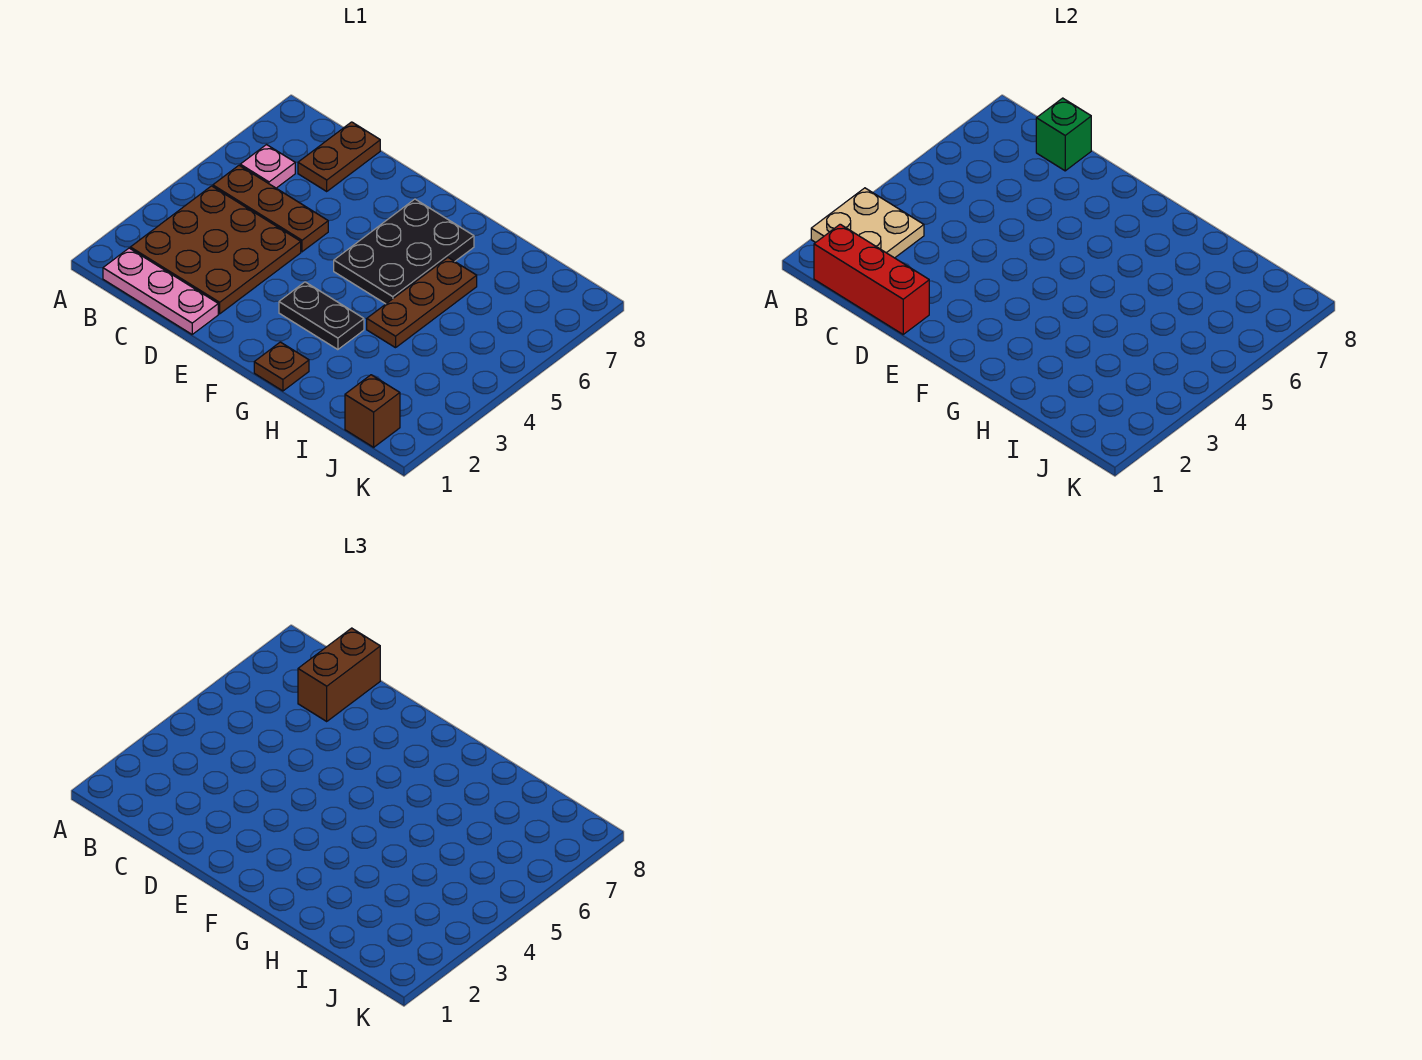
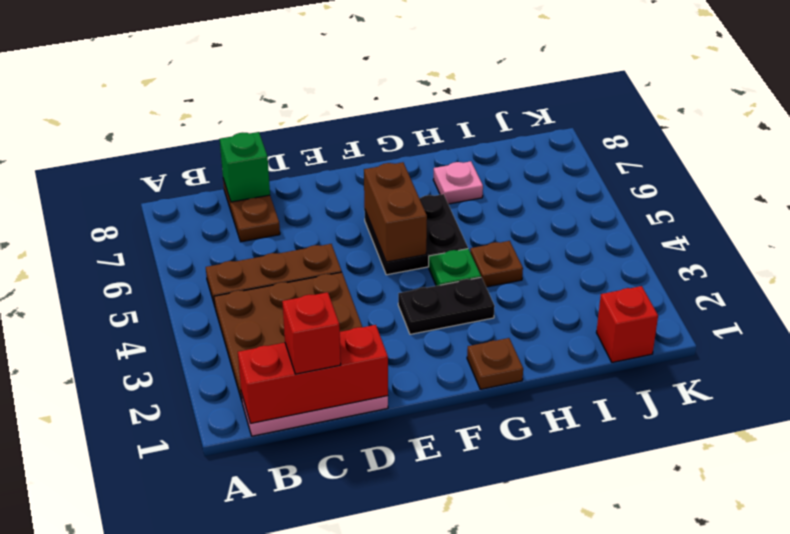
tan 2x2 plate [811,188,924,258] -> none
pink 1x1 plate [240,145,295,188] -> pink 1x1 plate moved to [433,161,483,204]
none -> red 1x1 brick [282,292,341,374]
brown 1x2 brick [298,628,380,721] -> brown 1x2 brick moved to [364,162,427,262]
black 2x3 plate [334,199,474,304] -> black 2x2 plate [364,194,468,275]
none -> green 1x1 plate [429,249,481,286]
brown 1x3 plate [367,258,477,348] -> brown 1x1 plate [470,241,523,287]
brown 1x1 brick [345,375,400,447] -> red 1x1 brick [596,286,658,362]

